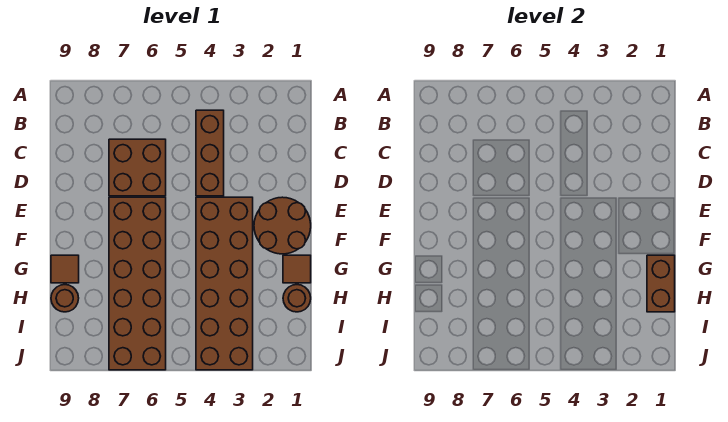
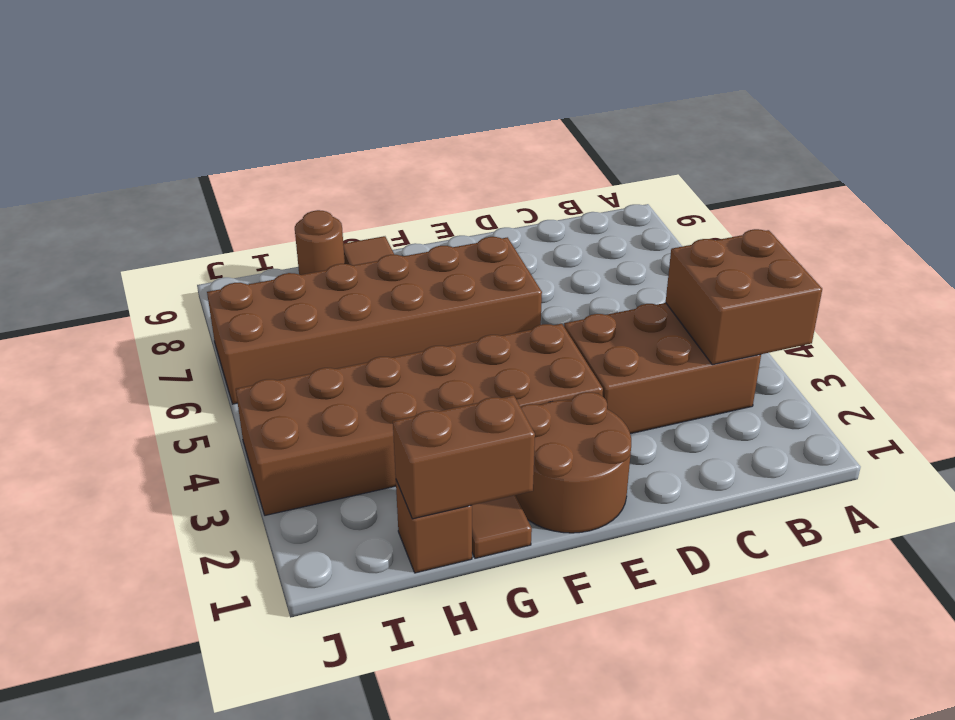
brown 1x3 brick [196,110,224,196] -> brown 2x3 brick [564,303,761,434]
brown 2x2 brick [109,139,166,196] -> brown 2x2 brick moved to [666,229,822,365]
brown 1x1 round brick [283,285,311,312] -> brown 1x1 brick [396,480,472,573]

